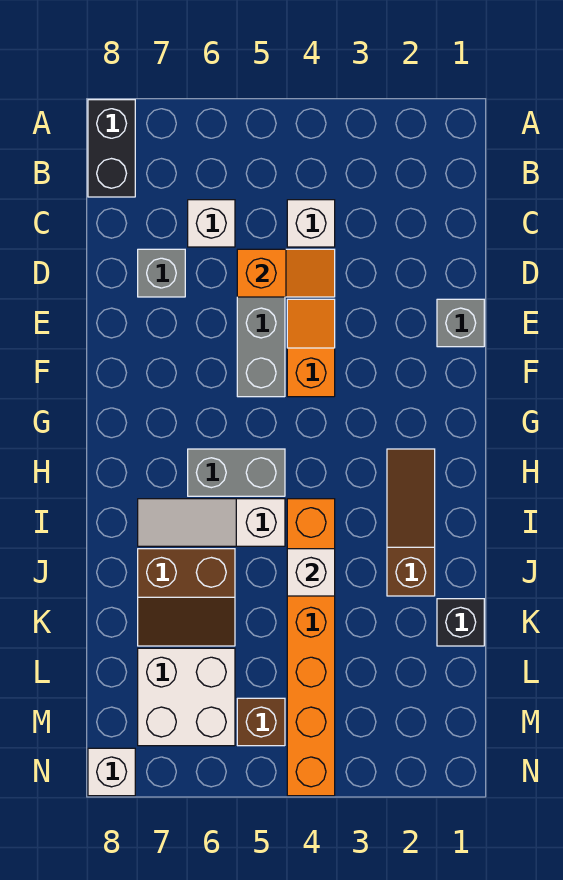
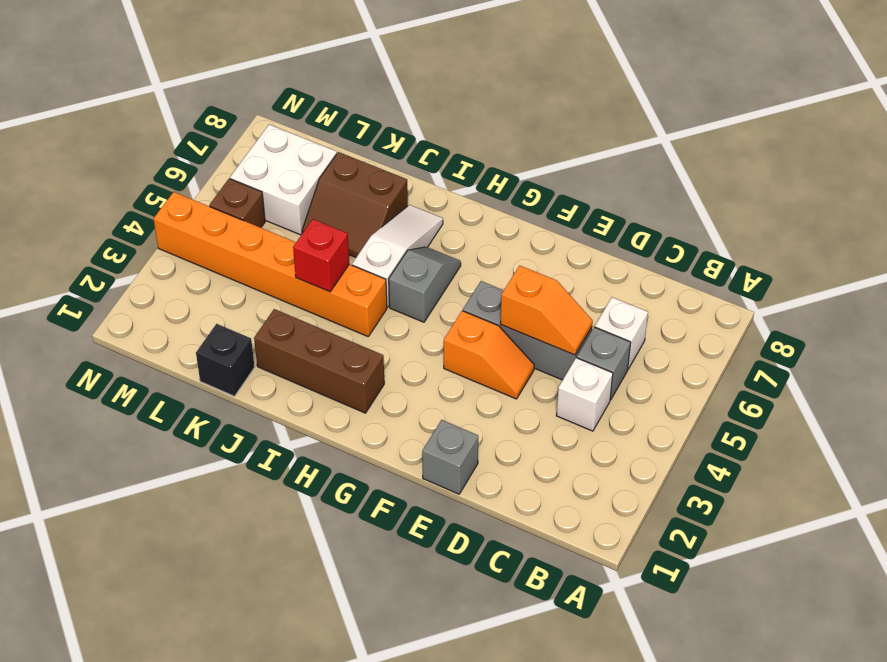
black 1x2 brick [88,100,135,197] -> none
orange 1x2 slope [237,249,335,297] -> orange 1x2 slope turned to [501,266,593,355]
grey 1x1 brick [138,249,185,297] -> grey 1x1 brick moved to [577,327,631,400]
brown 1x3 slope [387,449,435,596] -> brown 1x3 brick [254,309,384,413]
grey 1x2 brick [188,449,285,496] -> grey 1x2 slope [389,247,461,322]
white 1x1 brick [287,549,335,596] -> red 1x1 brick [293,219,349,292]
brown 2x2 slope [138,549,235,646] -> brown 2x2 slope turned to [302,152,408,257]
white 1x1 brick [88,748,135,796] -> none

